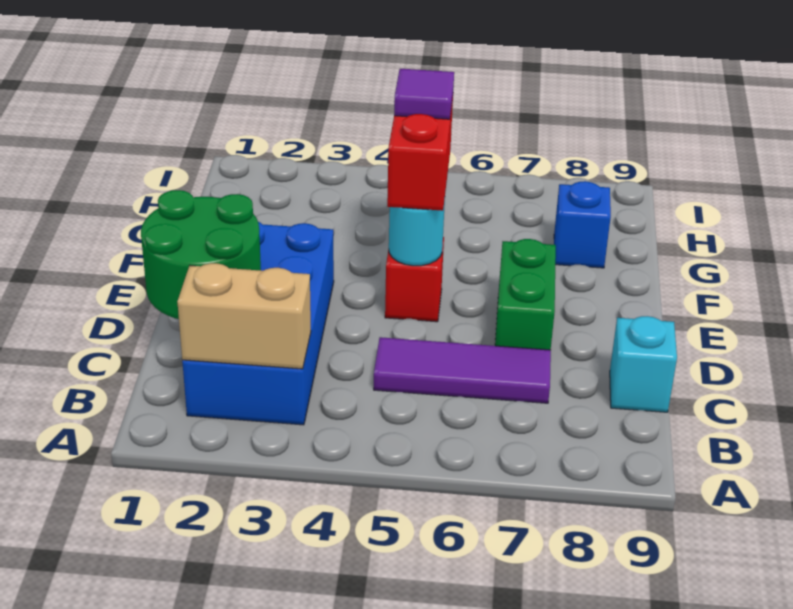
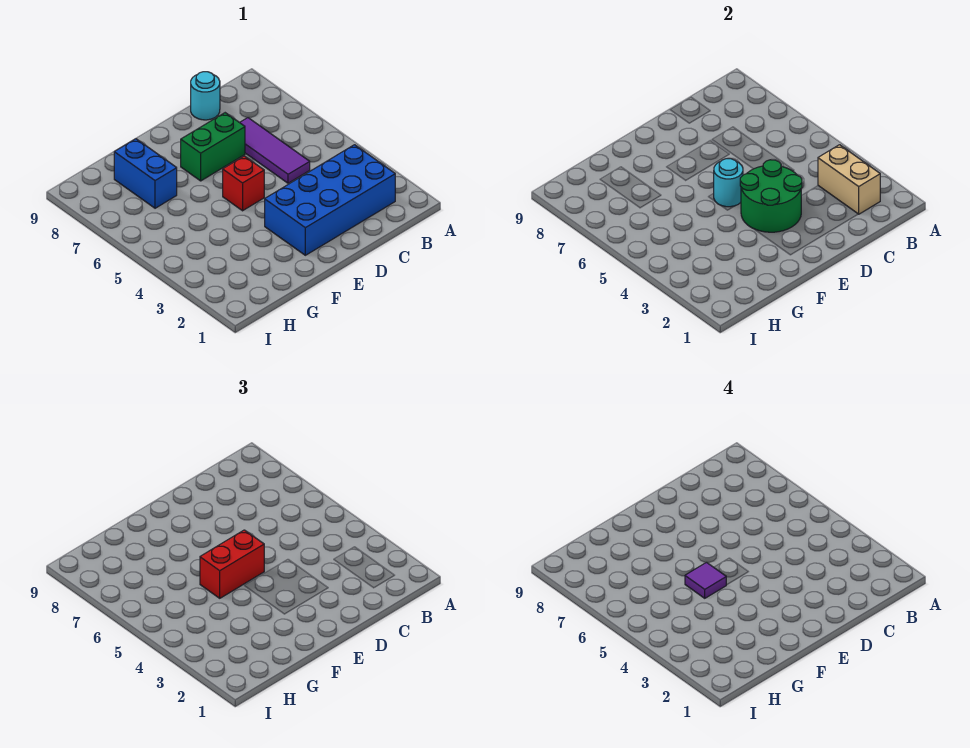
green 2x2 round brick [141,190,261,319] -> green 2x2 round brick moved to [740,160,802,232]
cyan 1x1 brick [610,316,677,412] -> cyan 1x1 round brick [191,72,220,120]
blue 1x1 brick [554,181,611,268] -> blue 1x2 brick [114,139,177,208]

